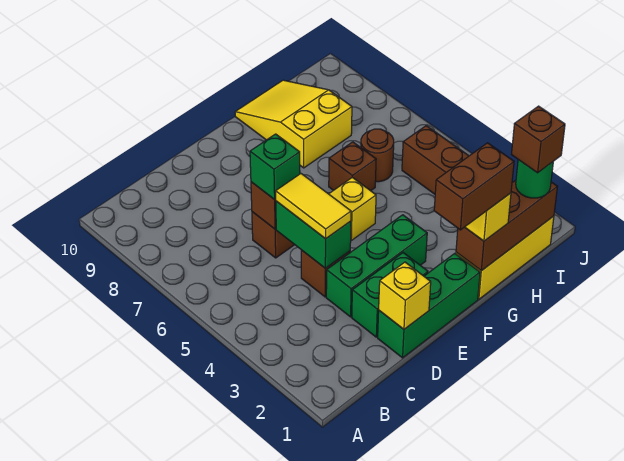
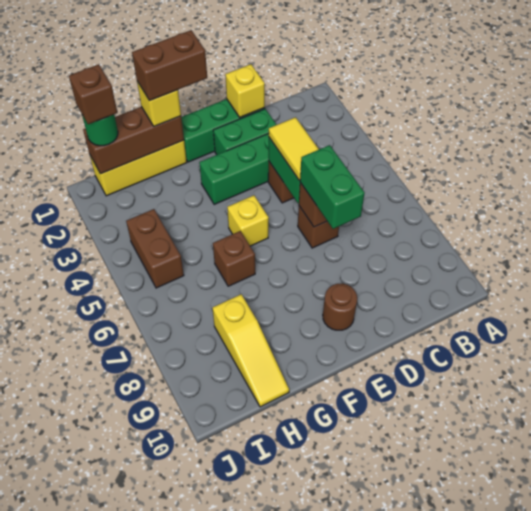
green 1x1 brick [250,134,300,200] -> green 1x2 brick [300,145,365,229]
yellow 2x3 slope [235,80,352,168] -> yellow 1x3 slope [212,294,289,407]
brown 1x1 round brick [361,129,394,182] -> brown 1x1 round brick moved to [323,284,357,330]

